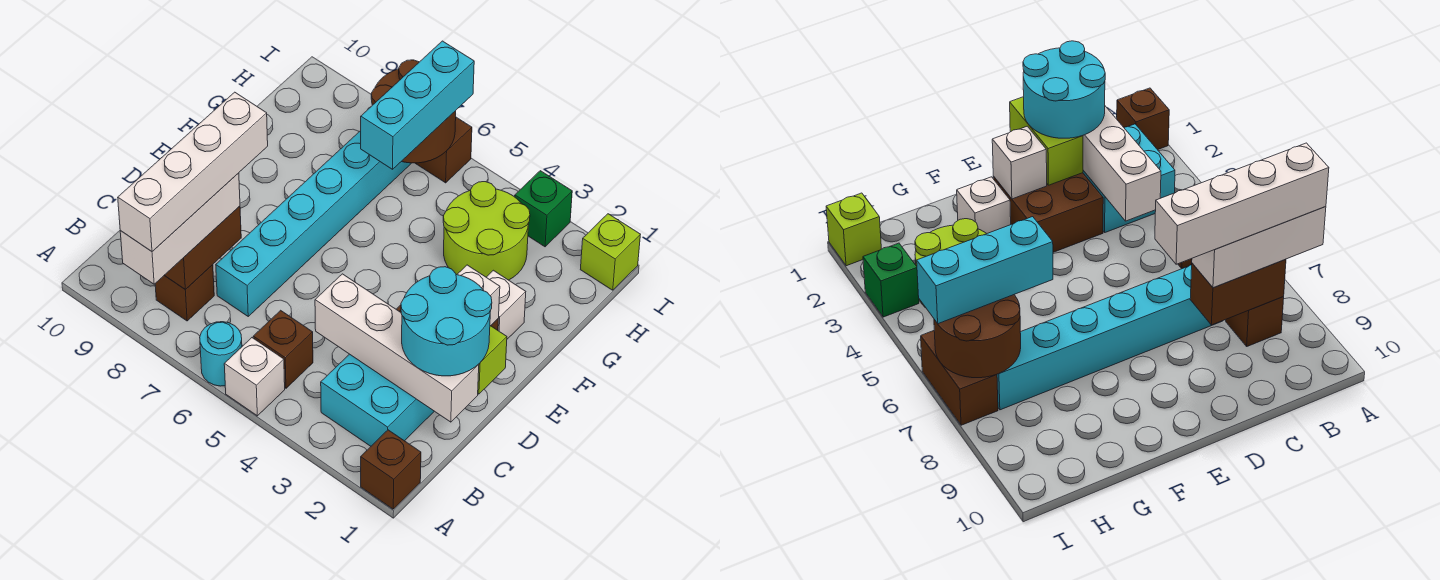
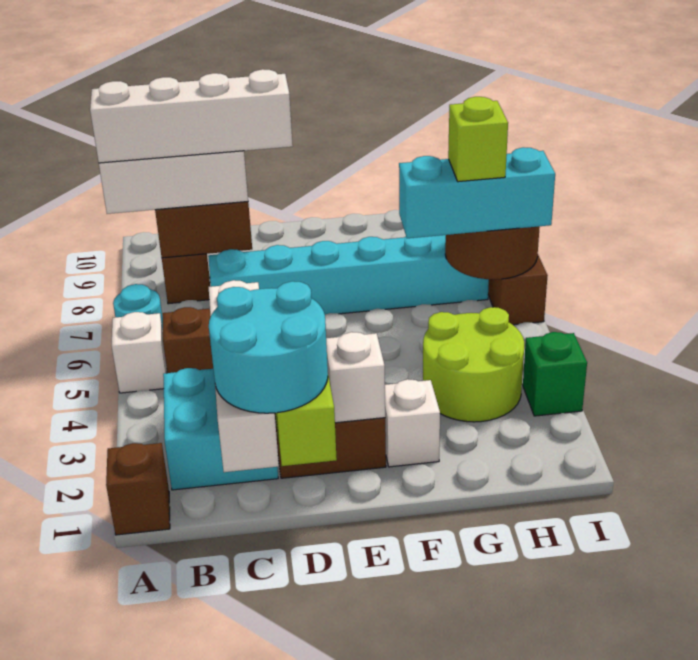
lime 1x1 brick [580,214,640,290] -> lime 1x1 brick moved to [448,97,508,182]

